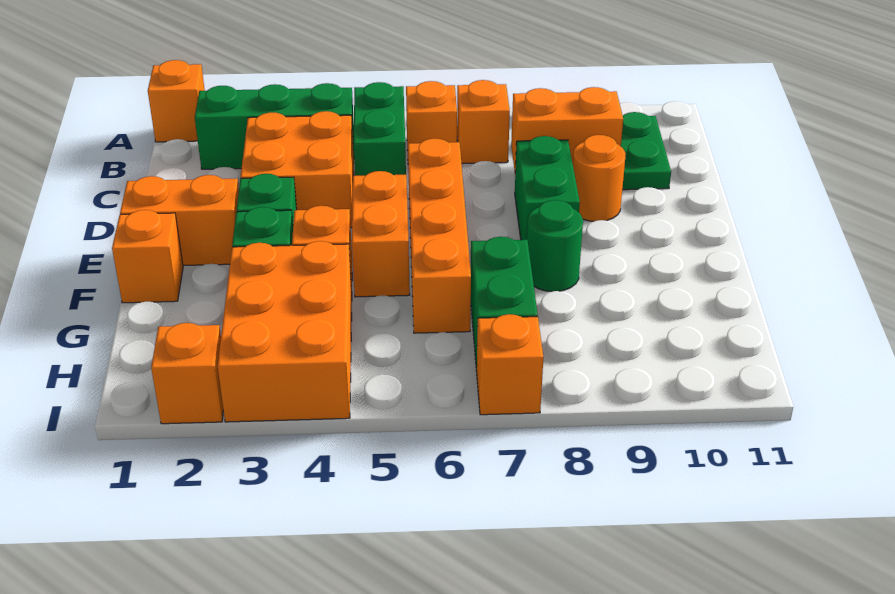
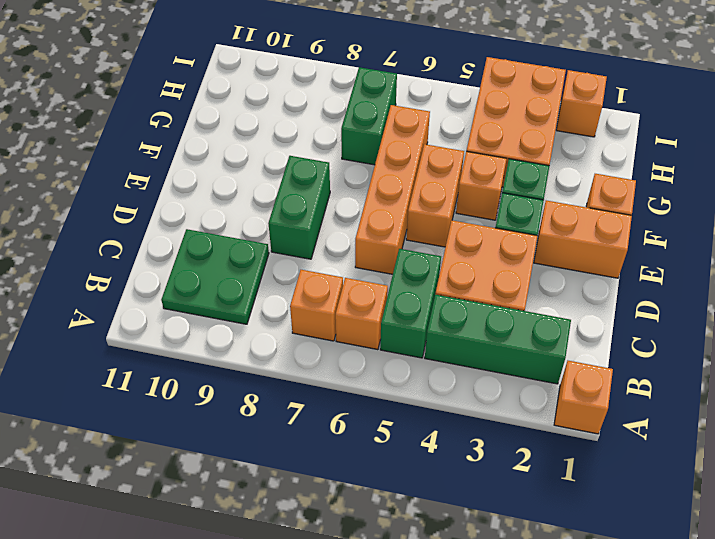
orange 1x2 brick [511,87,623,170] -> none
orange 1x1 round brick [573,135,626,221] -> none
green 1x1 round brick [527,200,583,292] -> none
orange 1x1 brick [477,314,543,415] -> none

